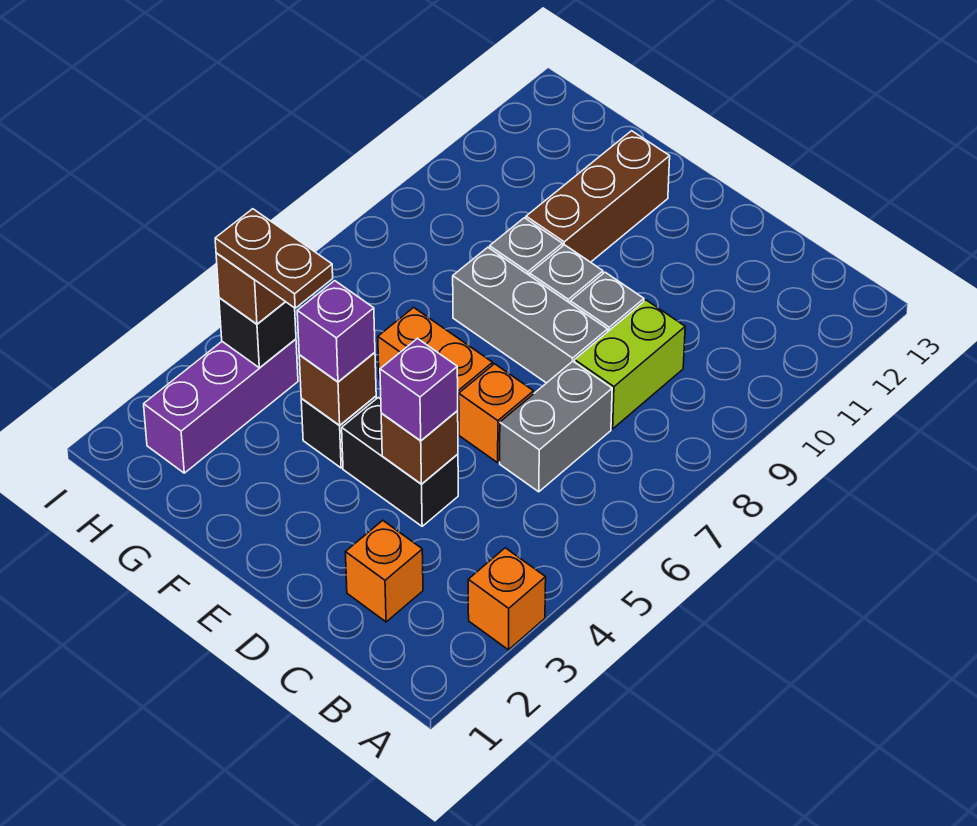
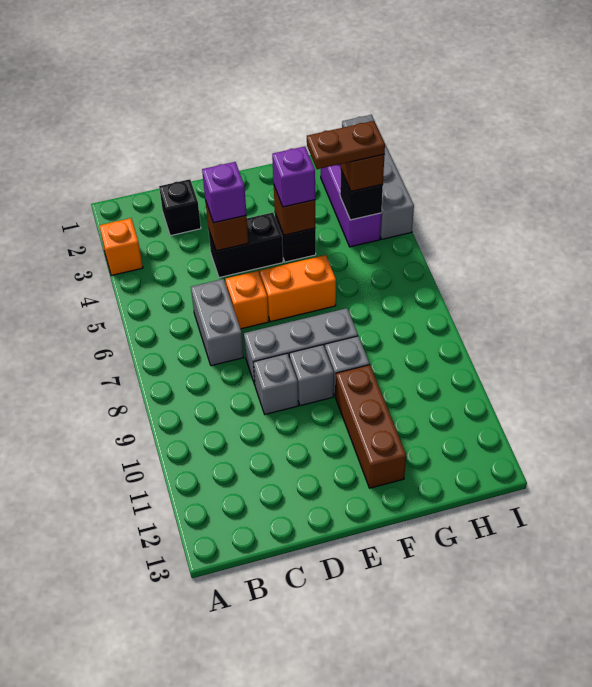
orange 1x1 brick [345,520,423,622] -> black 1x1 brick [159,179,201,236]
lime 1x2 brick [575,300,685,429] -> none
none -> grey 1x4 brick [342,115,414,239]

